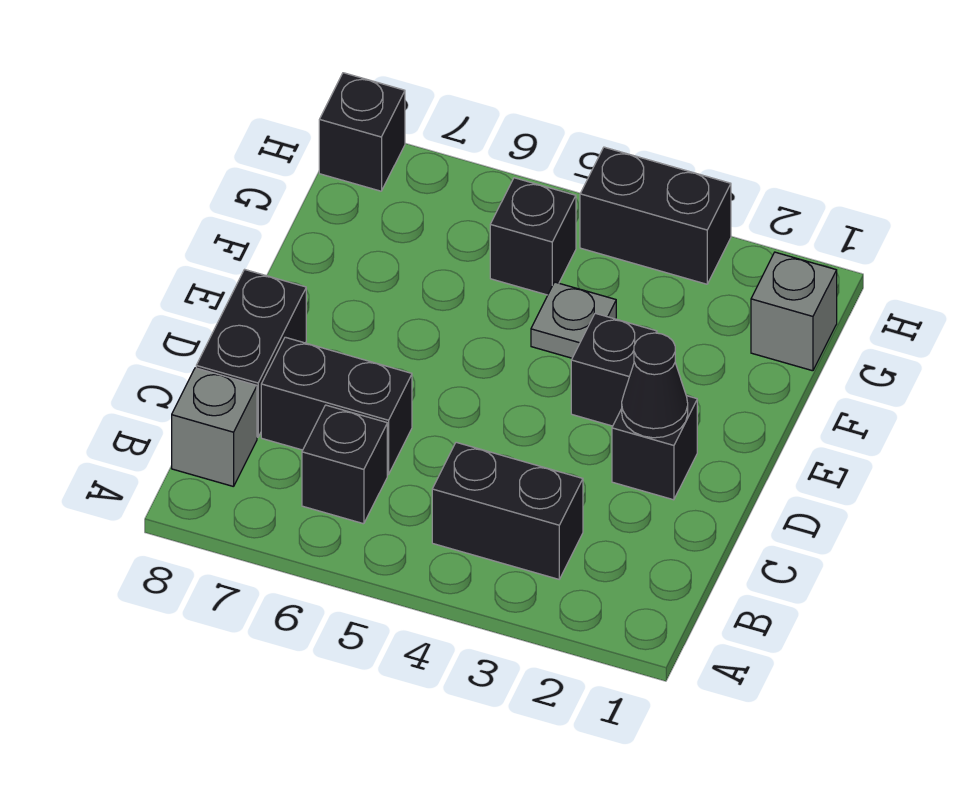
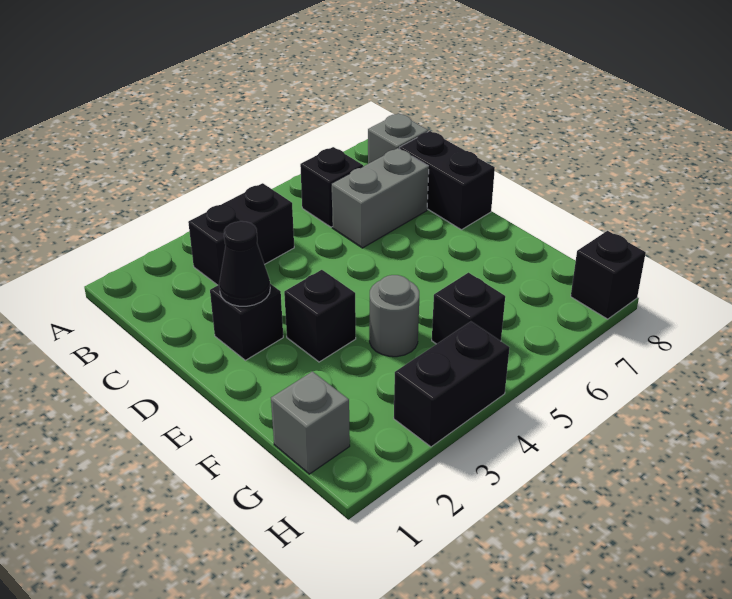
black 1x2 brick [261,337,412,475] -> grey 1x2 brick [331,148,429,248]
grey 1x1 plate [531,282,616,358] -> grey 1x1 round brick [369,275,419,357]

